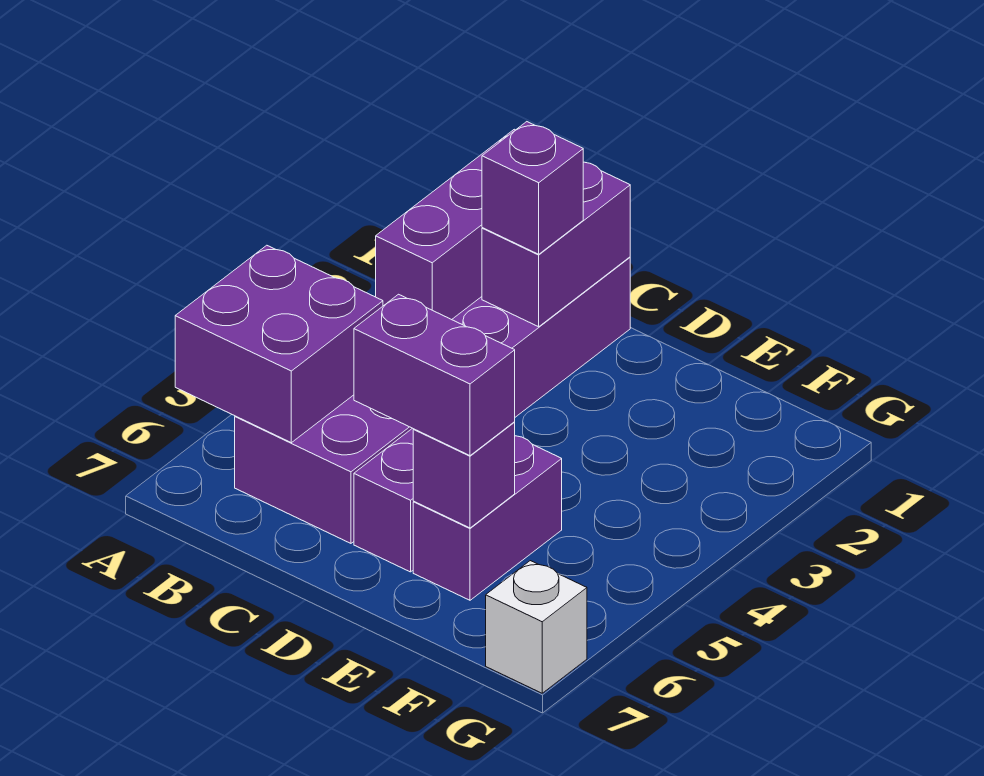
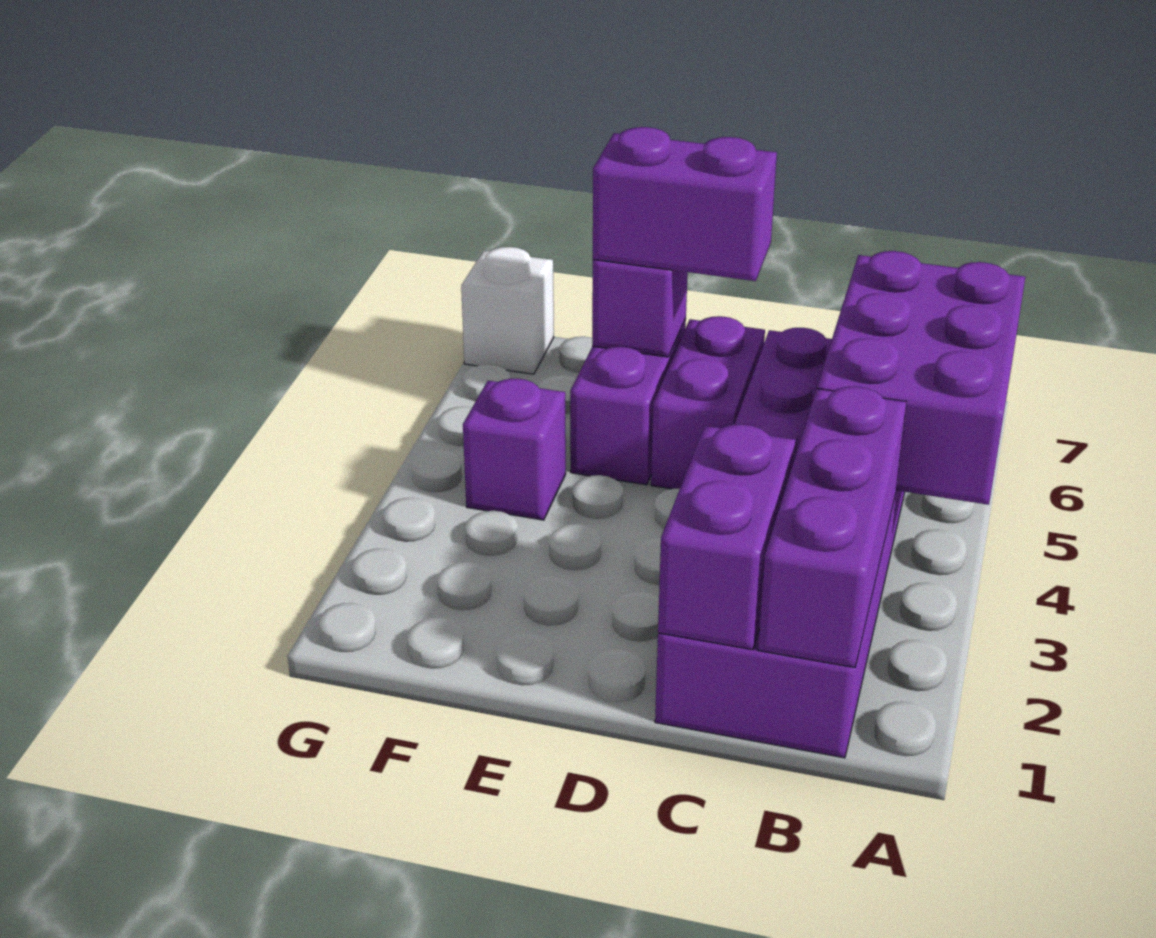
purple 2x2 brick [175,245,383,443] -> purple 2x3 brick [817,251,1025,505]
purple 1x1 brick [482,122,583,254] -> purple 1x1 brick moved to [463,378,566,520]

